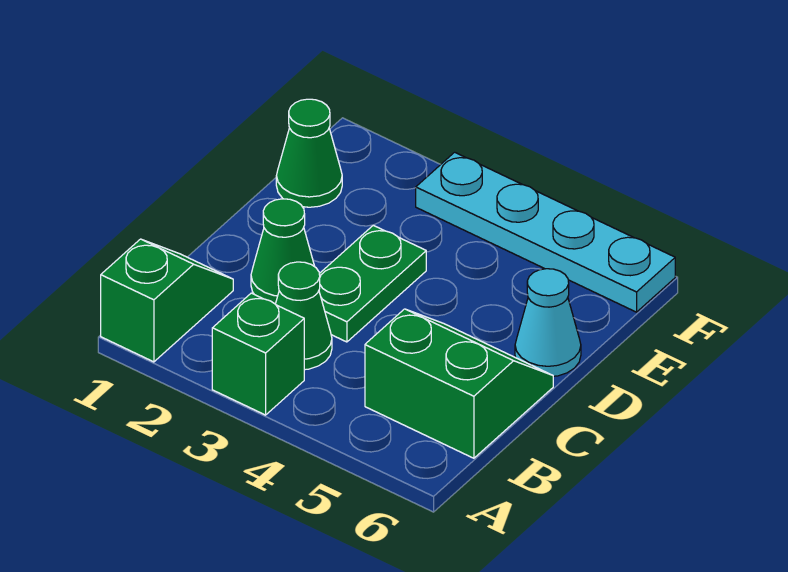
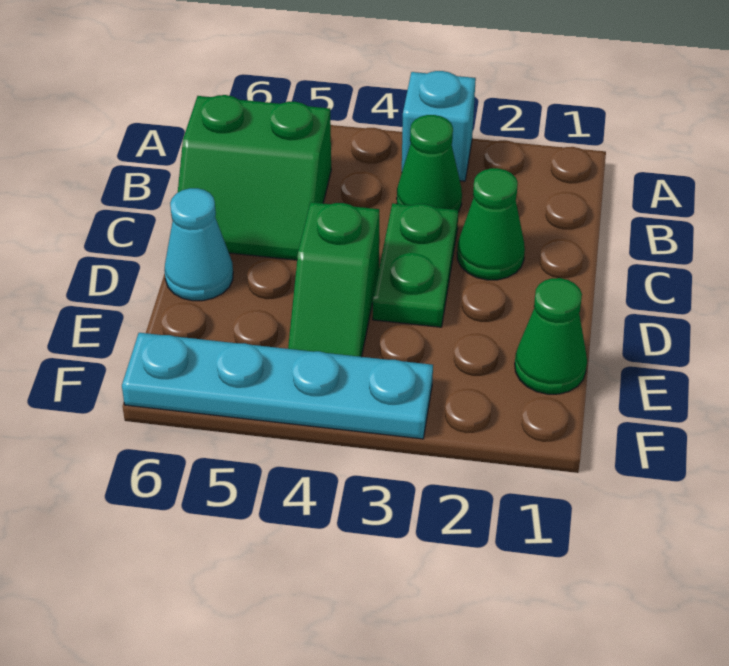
green 1x2 slope [101,239,233,362] -> green 1x2 slope moved to [288,202,379,357]
green 1x1 brick [212,293,304,415] -> cyan 1x1 brick [402,71,476,181]

